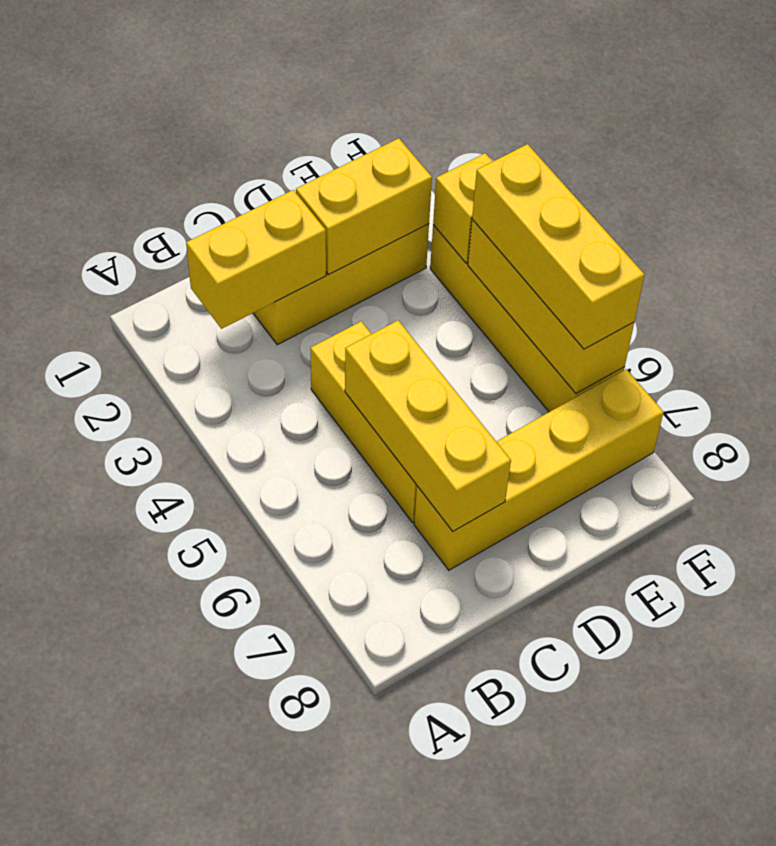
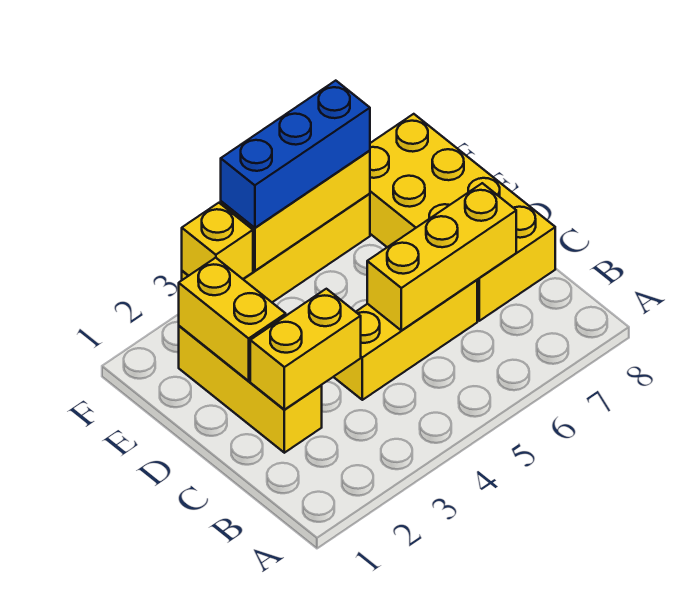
yellow 1x2 brick [186,190,326,329] -> yellow 1x2 brick turned to [250,289,361,410]
yellow 1x4 brick [414,369,664,570] -> yellow 2x4 brick [370,114,555,321]
yellow 1x3 brick [472,144,645,349] -> blue 1x3 brick [221,81,370,228]

